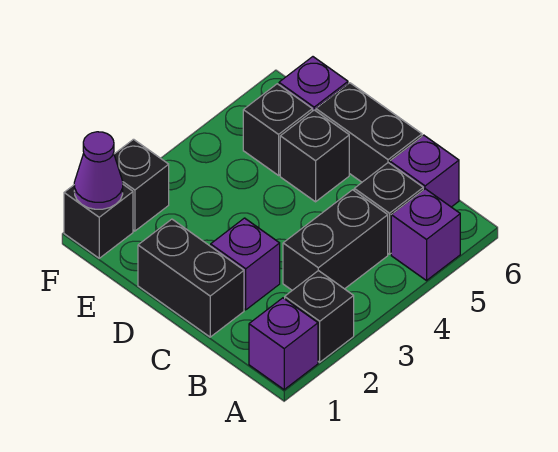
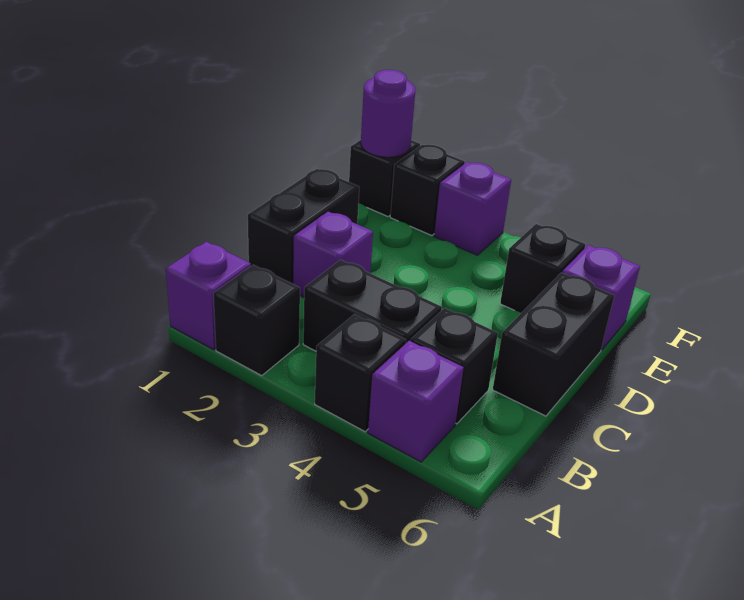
purple 1x1 brick [390,135,459,207] -> purple 1x1 brick moved to [434,162,511,255]
black 1x1 brick [280,110,349,202] -> black 1x1 brick moved to [315,314,406,432]
purple 1x1 cone [74,132,123,209] -> purple 1x1 round brick [361,70,416,157]

